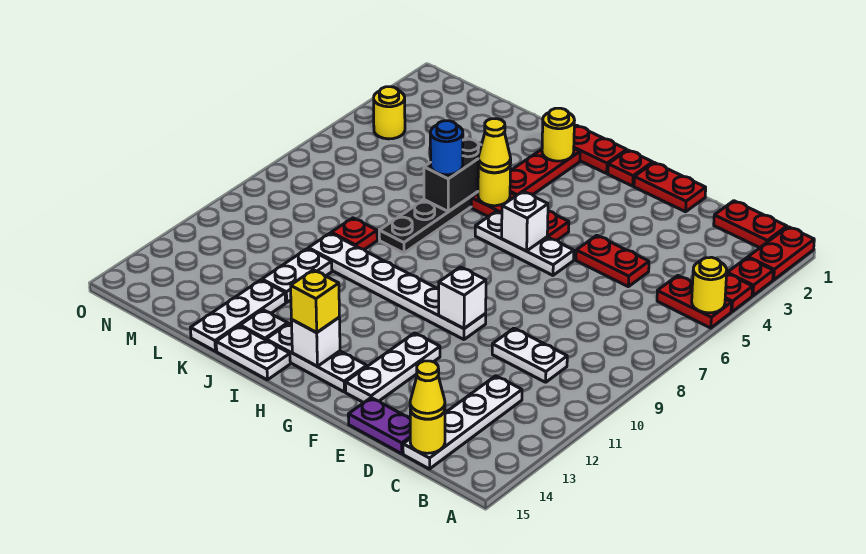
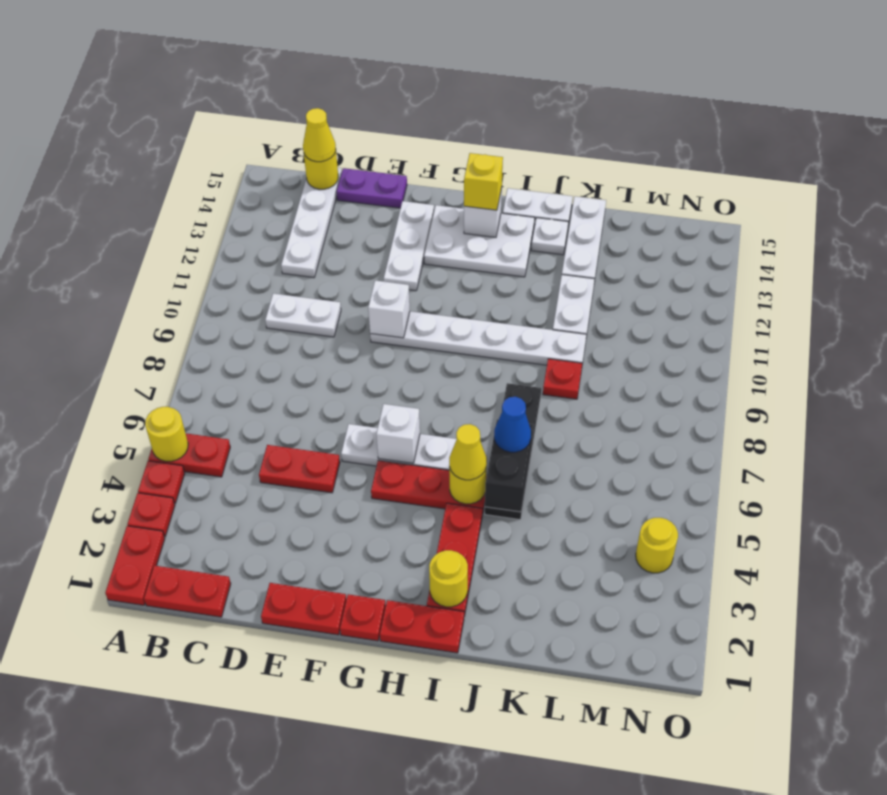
white 1x3 plate [266,324,367,392] -> white 2x3 plate [424,205,535,277]
blue 1x1 round brick [430,121,463,175] -> blue 1x1 cone [494,397,531,452]

